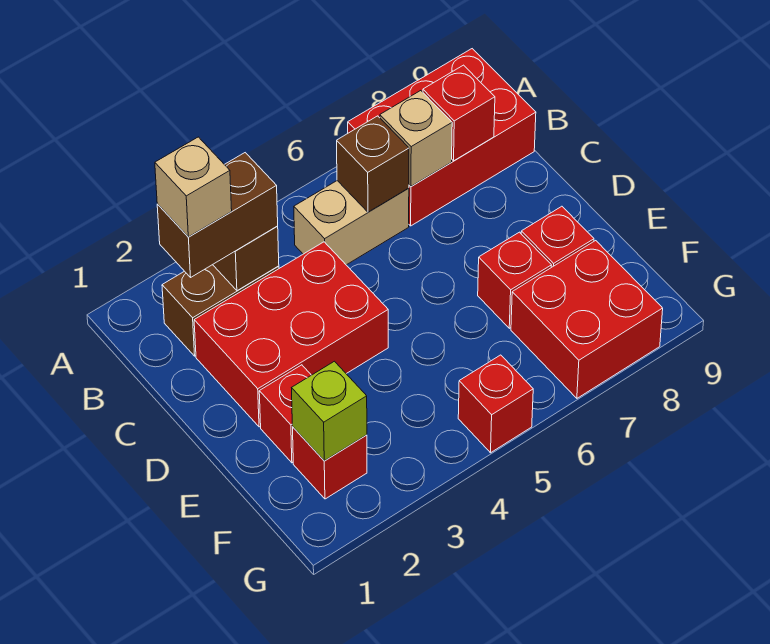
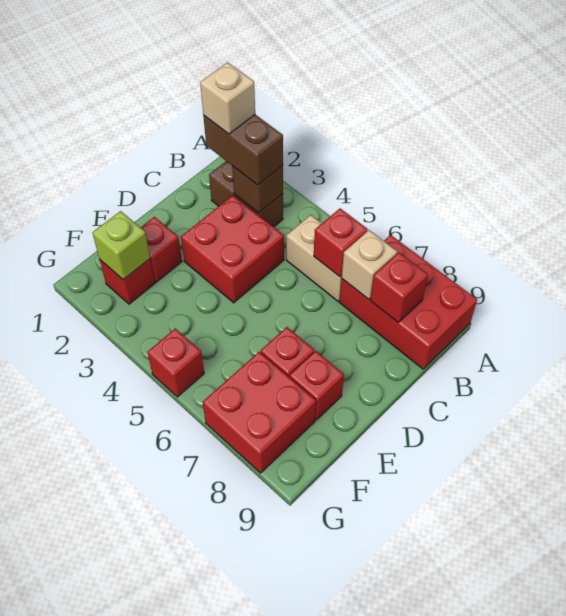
brown 1x1 brick [337,116,409,212] -> red 1x1 brick [314,208,368,277]
red 2x3 brick [194,242,388,427] -> red 2x2 brick [181,195,284,303]

